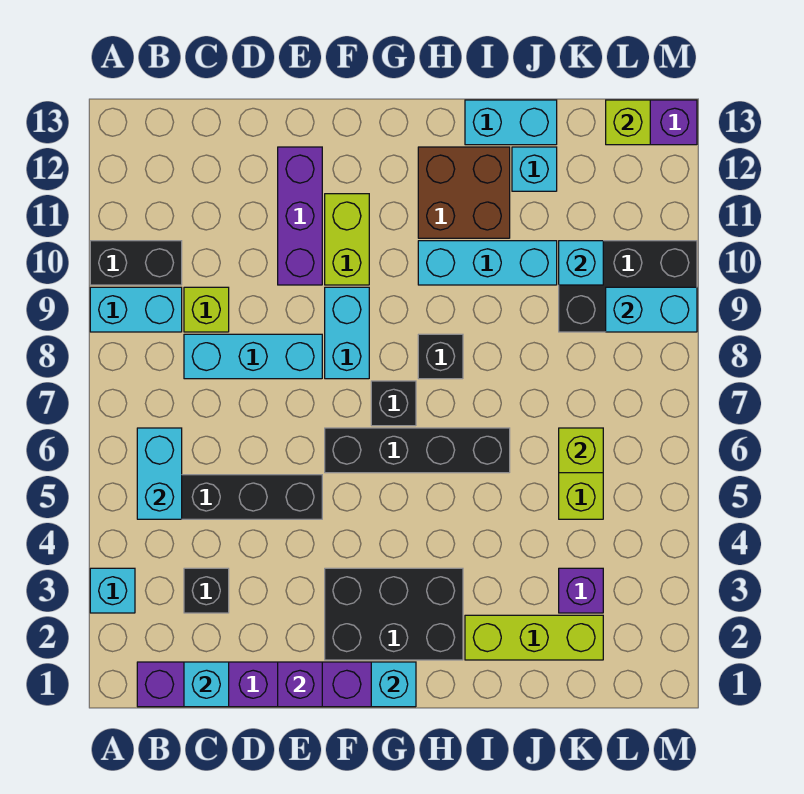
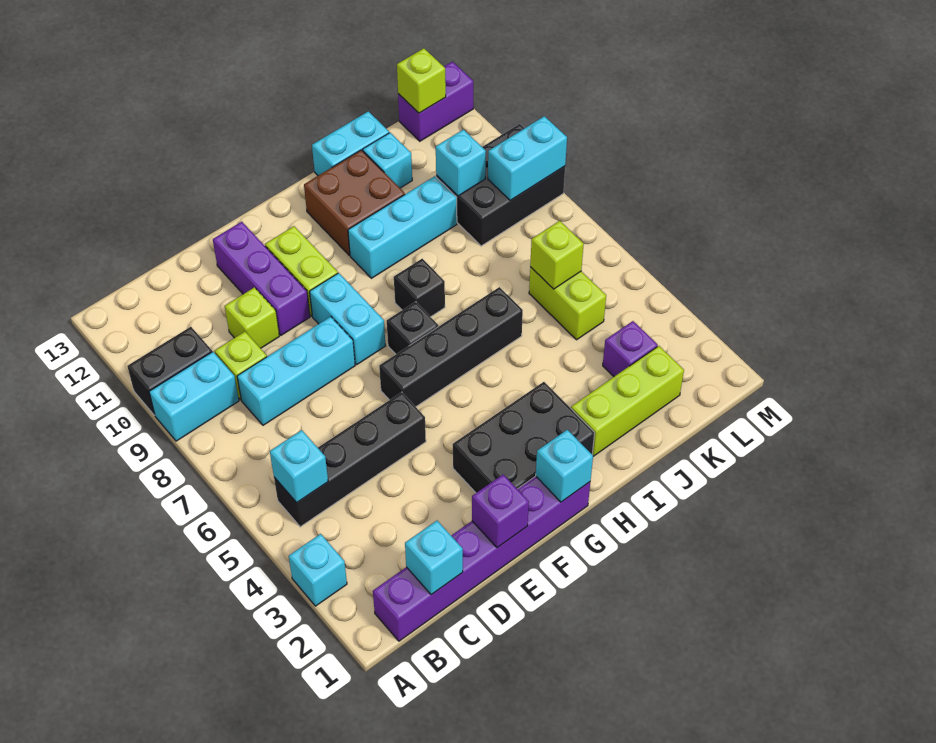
cyan 1x2 brick [137,428,182,519] -> cyan 1x1 brick [270,430,328,503]
black 1x1 brick [184,568,229,613] -> none
none -> lime 1x1 brick [225,287,279,348]

